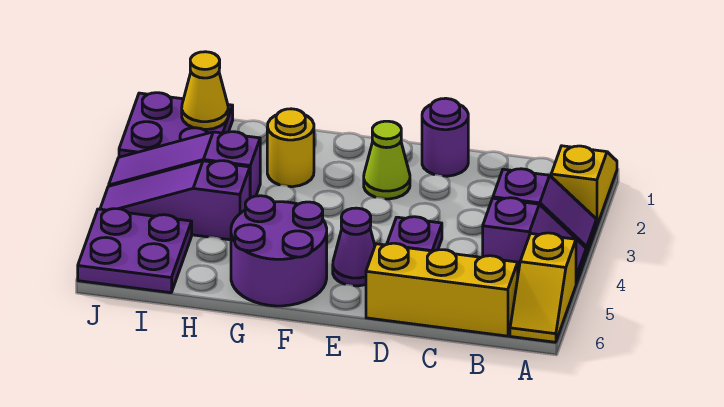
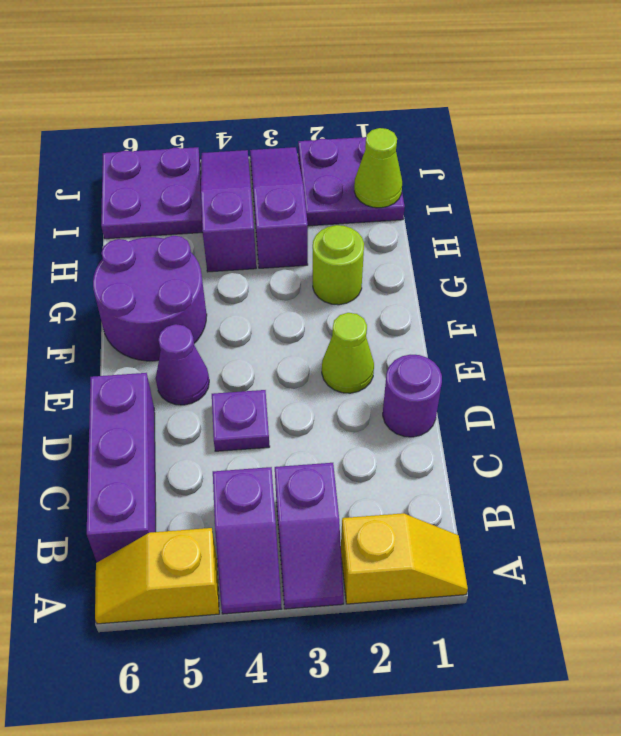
yellow 1x3 brick [366,243,518,336] -> purple 1x3 brick [87,373,156,562]
yellow 1x1 round brick [267,109,314,187] -> lime 1x1 round brick [313,225,364,305]
yellow 1x1 cone [182,52,228,130] -> lime 1x1 cone [354,128,402,208]

